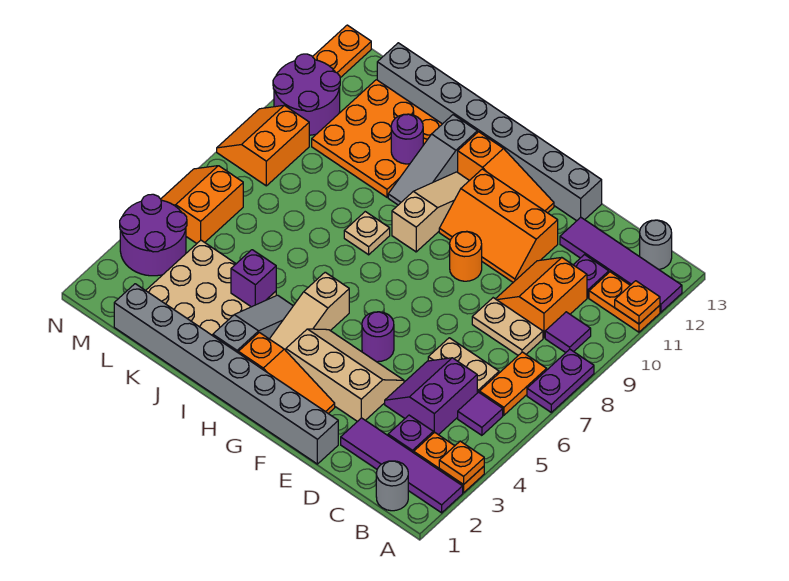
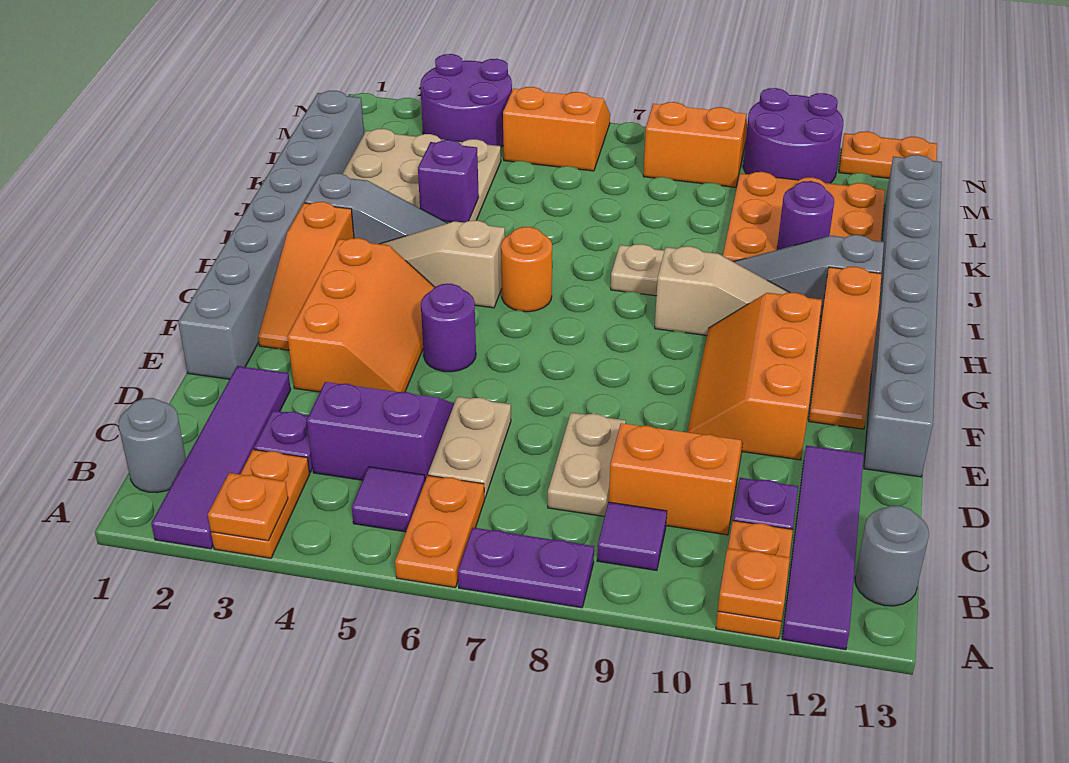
orange 1x2 plate [480,352,547,415] -> orange 1x2 plate turned to [395,475,485,588]
tan 2x3 slope [286,329,404,422] -> orange 2x3 slope [288,238,435,392]
orange 1x1 round brick [450,231,482,281] -> orange 1x1 round brick moved to [501,227,552,312]

